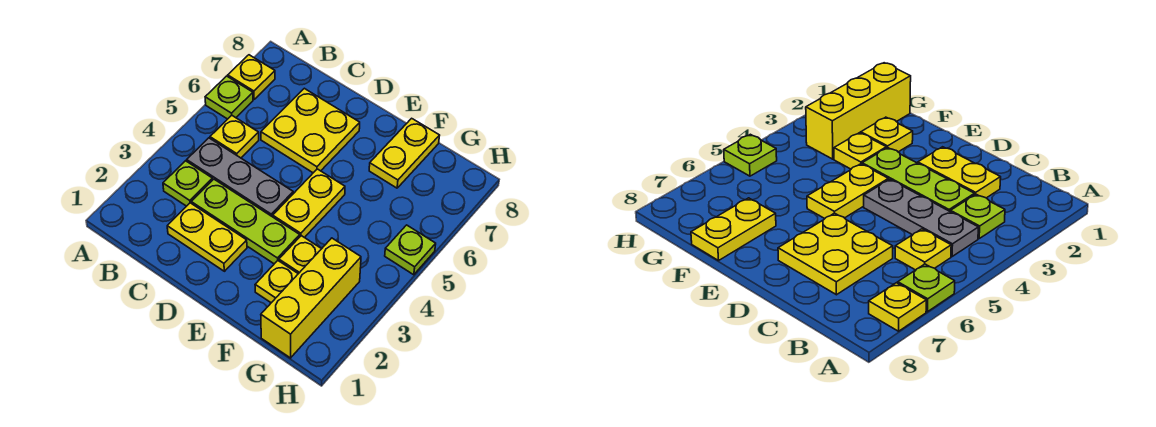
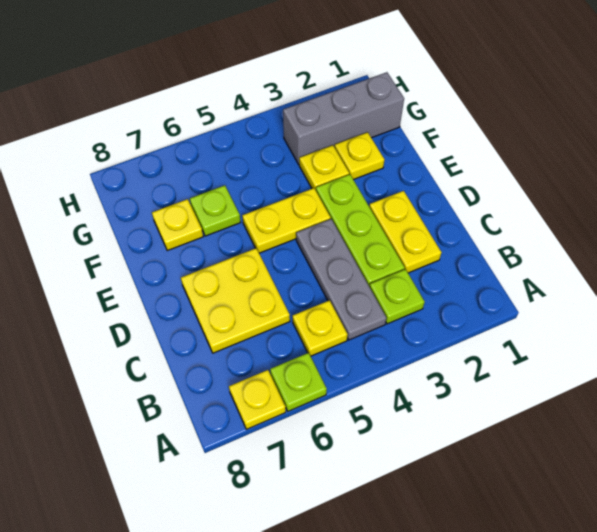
yellow 1x2 plate [369,118,440,188] -> yellow 1x1 plate [152,199,203,251]
yellow 1x3 brick [261,238,361,358] -> grey 1x3 brick [283,72,404,164]
lime 1x1 plate [385,225,436,275] -> lime 1x1 plate moved to [190,185,241,236]

